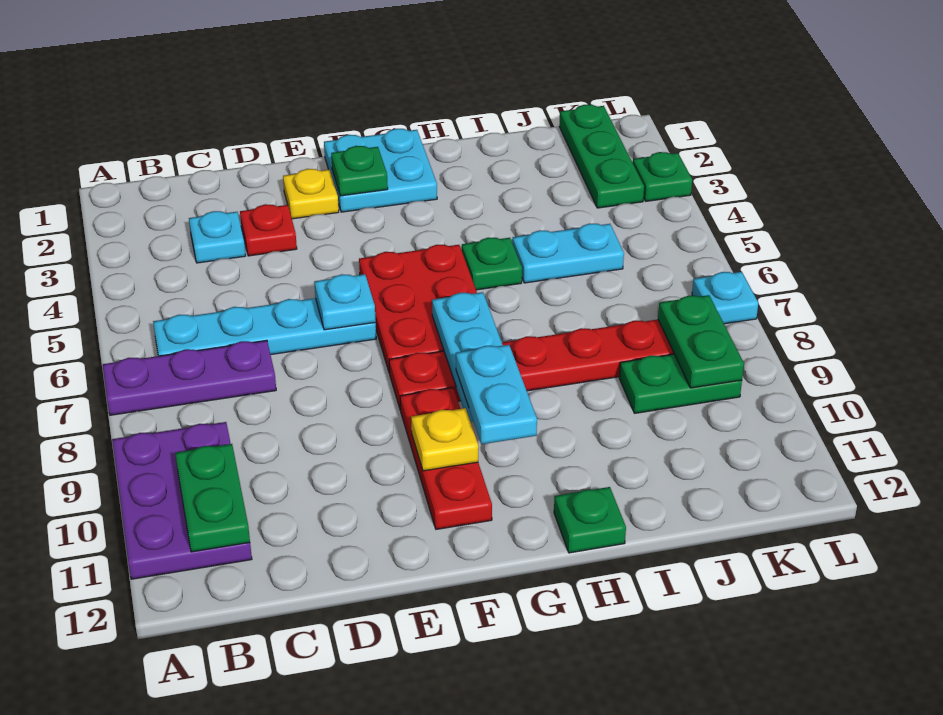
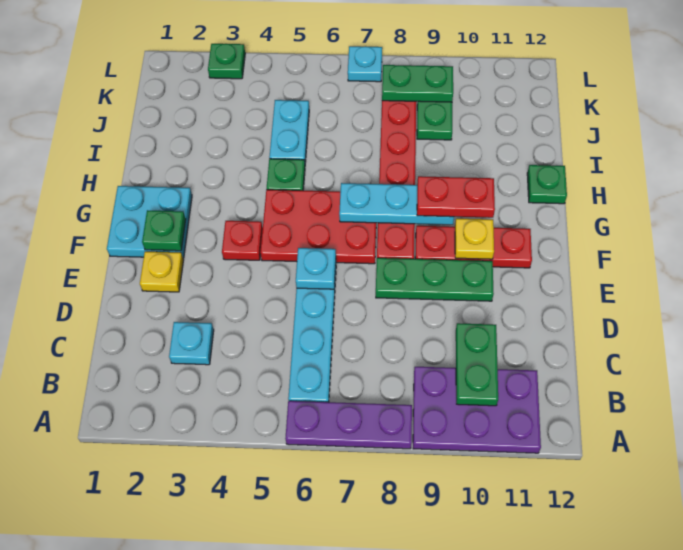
purple 1x3 plate [103,340,276,415] -> purple 1x3 plate turned to [285,401,412,449]
green 1x2 plate [175,444,250,552] -> green 1x2 plate turned to [456,323,498,406]
red 1x1 plate [240,204,297,256] -> red 1x1 plate moved to [222,221,263,260]
cyan 1x2 plate [456,345,537,444] -> red 1x2 plate [417,176,495,218]
green 1x3 plate [559,105,644,208] -> green 1x3 plate moved to [376,258,494,301]

